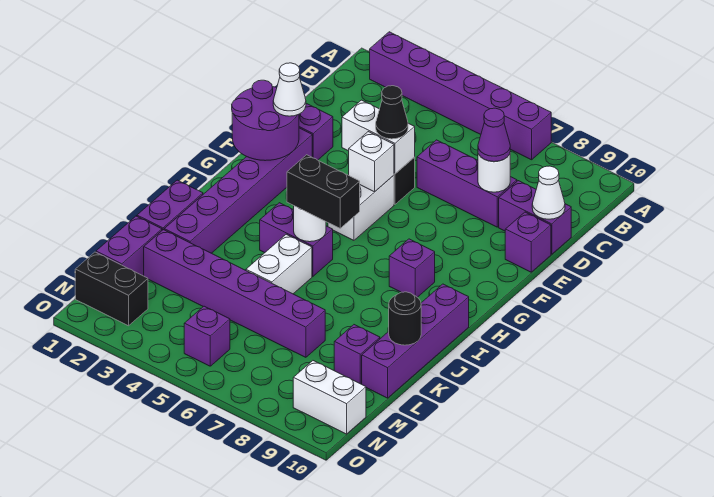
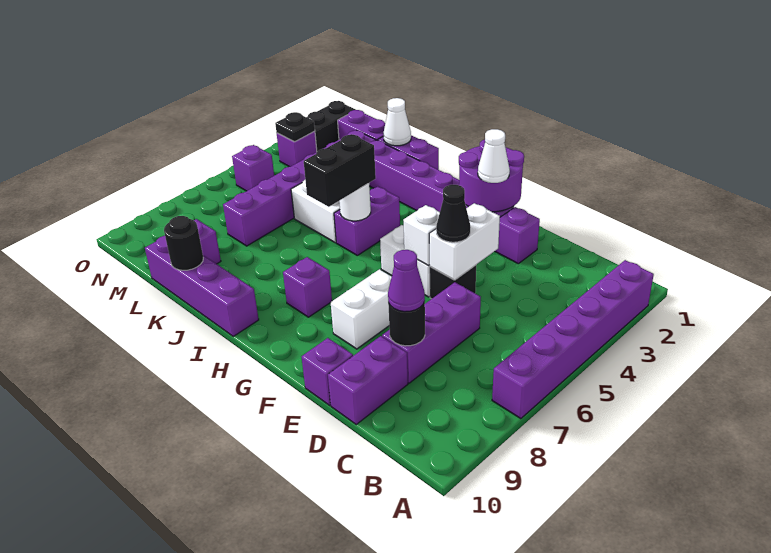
white 1x1 round brick [478,154,510,192] -> black 1x1 round brick [388,302,425,346]
white 1x1 cone [532,166,565,219] -> white 1x1 cone moved to [383,98,411,146]
none -> purple 1x1 brick [277,131,317,167]
none -> black 1x1 plate [275,112,315,142]
white 1x2 brick [293,361,366,434] -> white 1x2 brick moved to [331,269,392,349]

